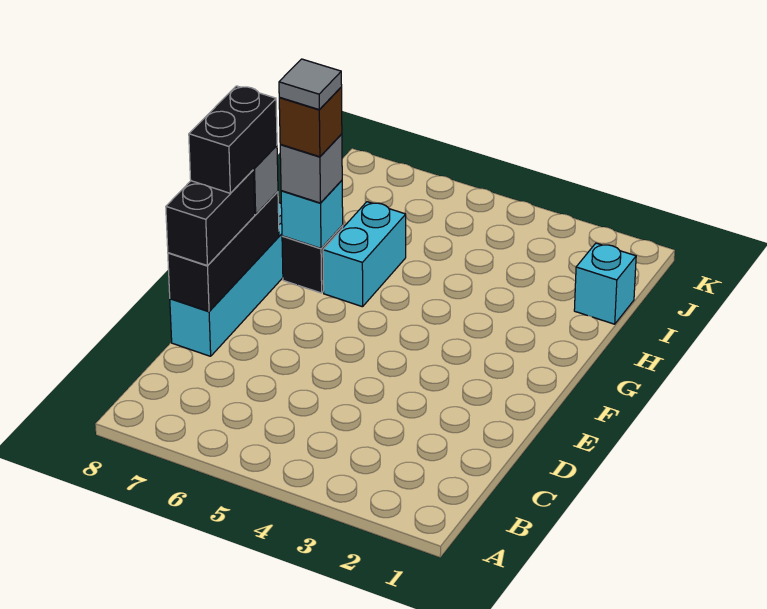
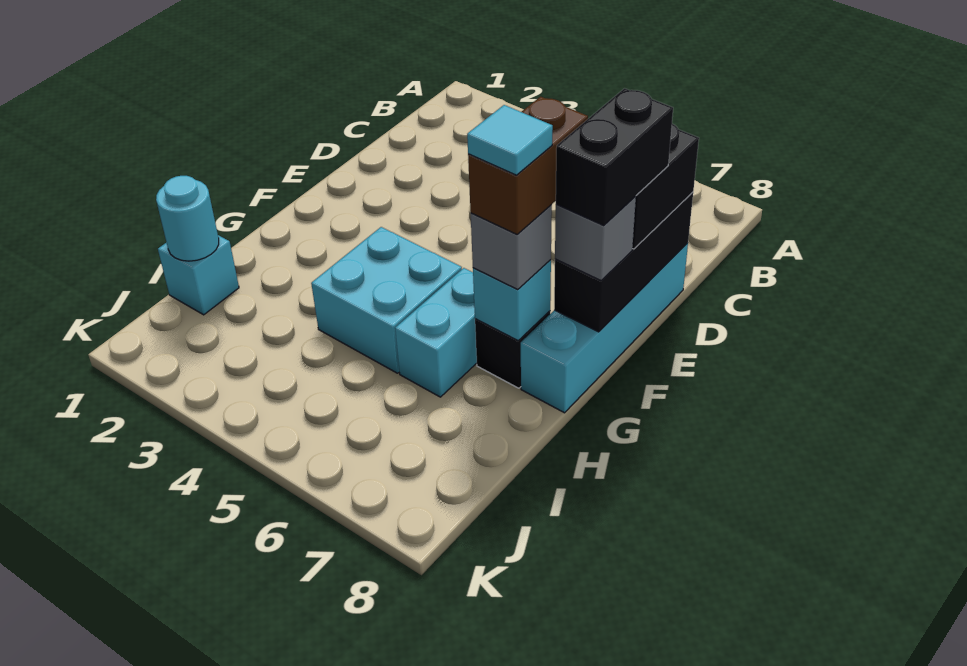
none -> cyan 2x2 brick [311,227,462,373]
brown 1x1 brick [279,87,342,157] -> brown 1x2 brick [468,97,588,234]
grey 1x1 tile [279,59,342,110] -> cyan 1x1 tile [467,105,553,175]
none -> cyan 1x1 round brick [156,176,219,261]

